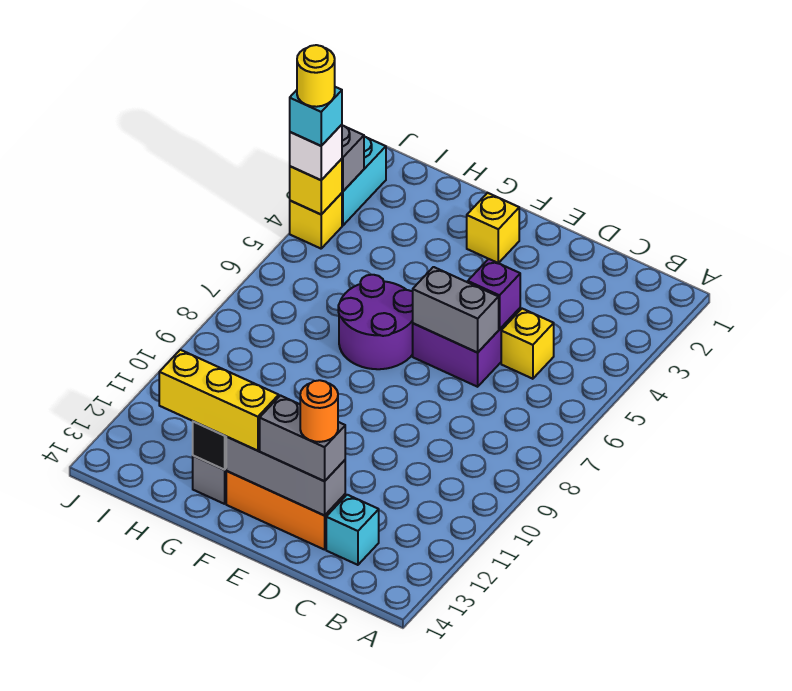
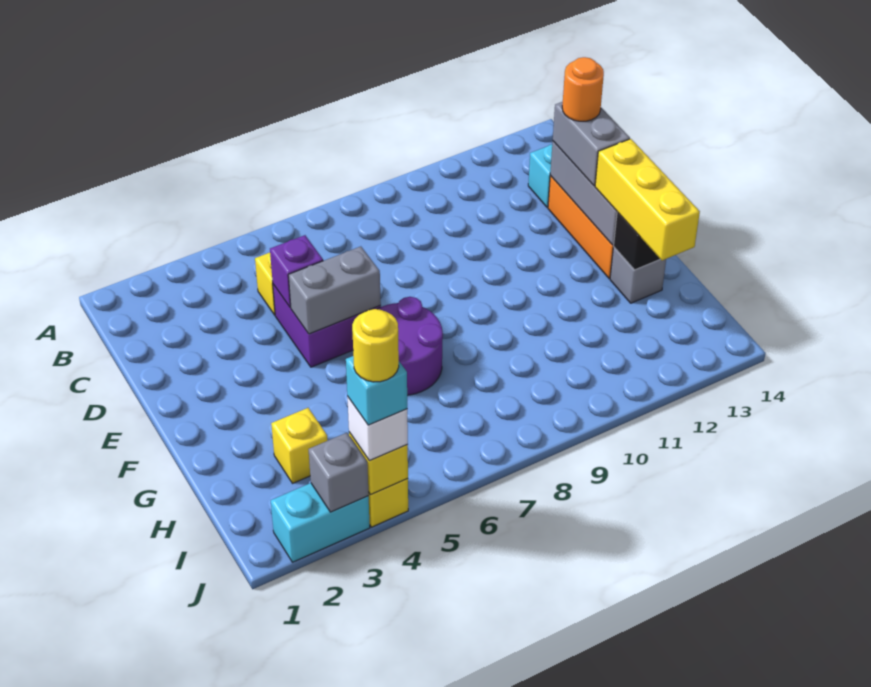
grey 1x2 brick [413,267,499,353] -> grey 1x2 brick turned to [288,246,381,334]
yellow 1x1 brick [467,193,519,263] -> yellow 1x1 brick moved to [271,408,328,484]

